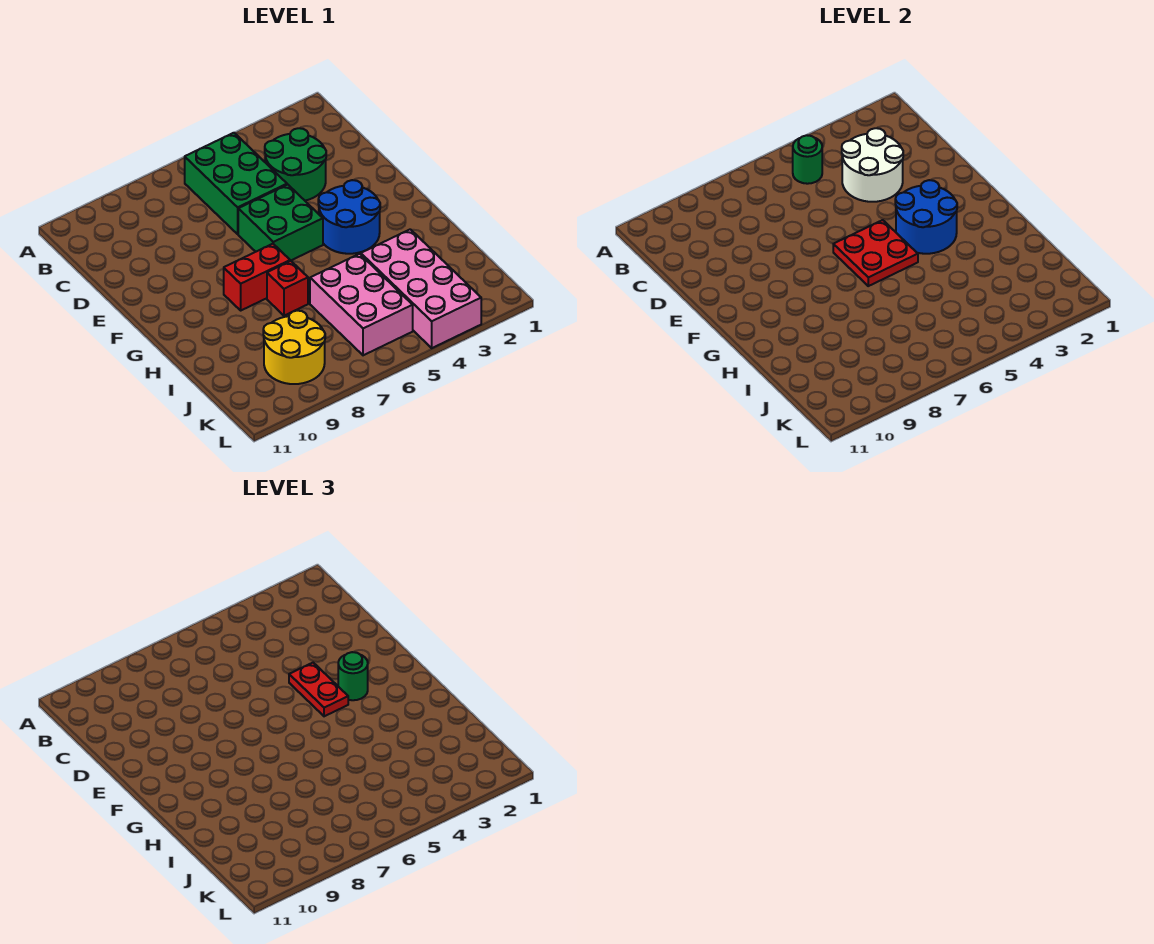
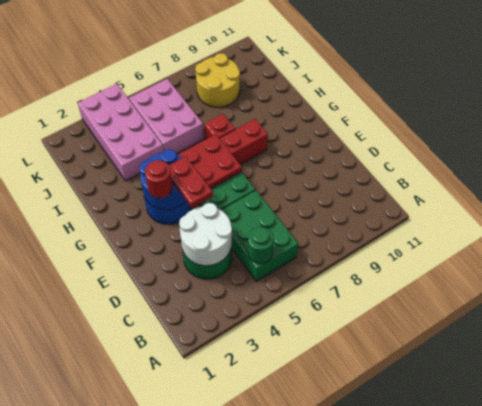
green 1x1 round brick [338,652,368,700] -> red 1x1 round brick [145,160,173,198]

